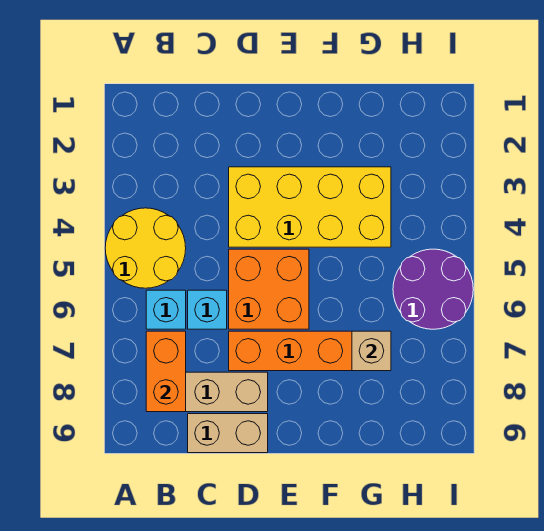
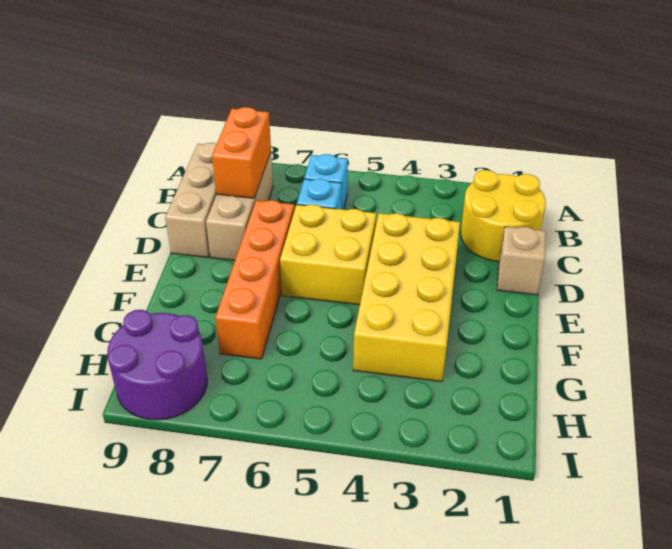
yellow 2x2 round brick [105,208,186,288] -> yellow 2x2 round brick moved to [461,170,546,262]
orange 1x2 brick [146,331,186,412] -> orange 1x2 brick turned to [212,107,271,198]
tan 1x2 brick [188,414,268,453] -> tan 1x3 brick [165,143,217,258]
orange 2x2 brick [229,249,309,329] -> yellow 2x2 brick [280,205,376,305]
tan 1x1 brick [352,331,391,371] -> tan 1x1 brick moved to [497,227,546,295]
purple 2x2 round brick [393,249,473,329] -> purple 2x2 round brick moved to [107,310,207,420]

